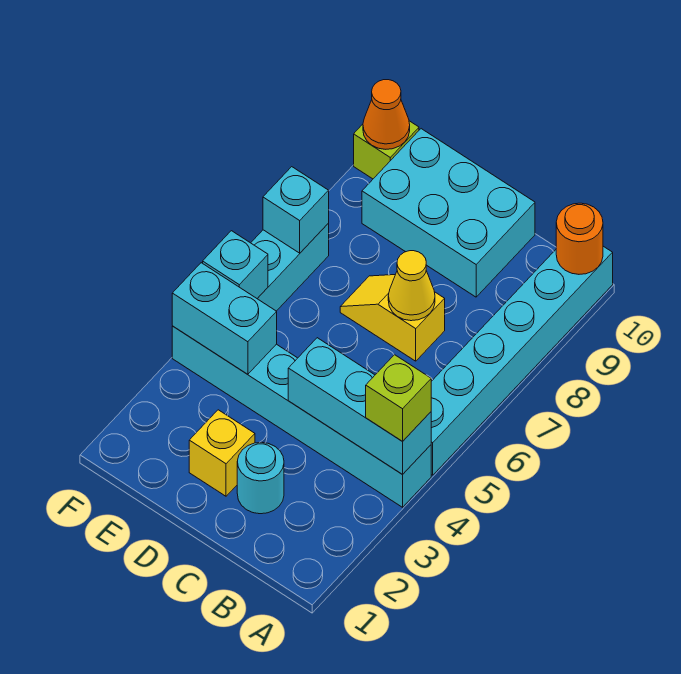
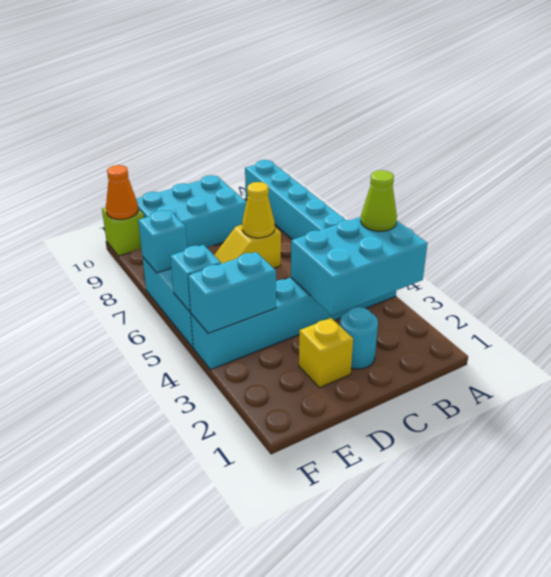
cyan 1x3 brick [288,338,431,474] -> cyan 2x3 brick [291,217,428,315]
lime 1x1 brick [366,355,431,441] -> lime 1x1 cone [361,170,397,231]
orange 1x1 round brick [556,203,603,274] -> none

